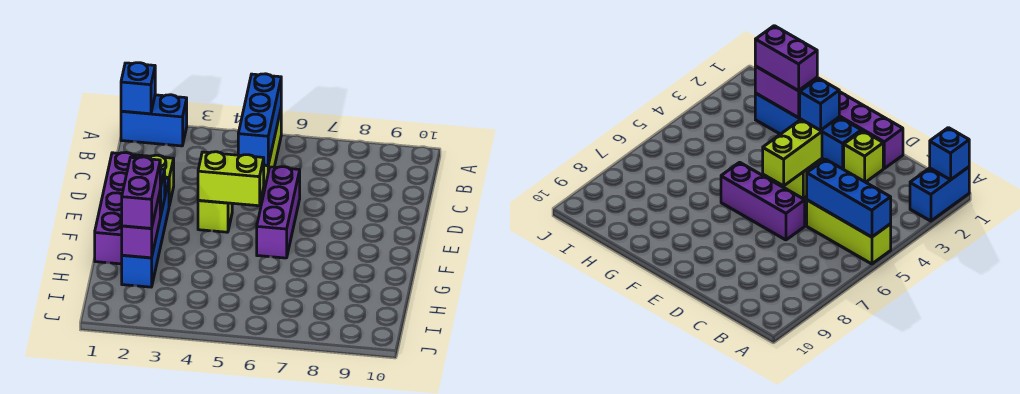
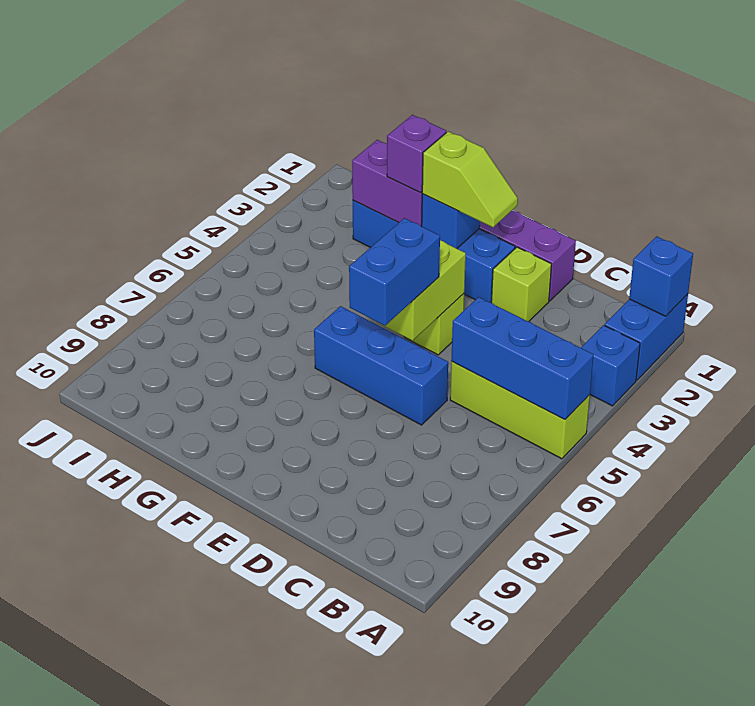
none -> blue 1x1 brick [581,325,640,406]
purple 1x3 brick [257,167,300,258] -> blue 1x3 brick [314,306,448,425]
none -> lime 1x2 slope [422,131,518,227]
none -> blue 1x2 brick [349,218,440,326]
purple 1x2 brick [122,157,160,228] -> purple 1x1 brick [387,115,446,193]

